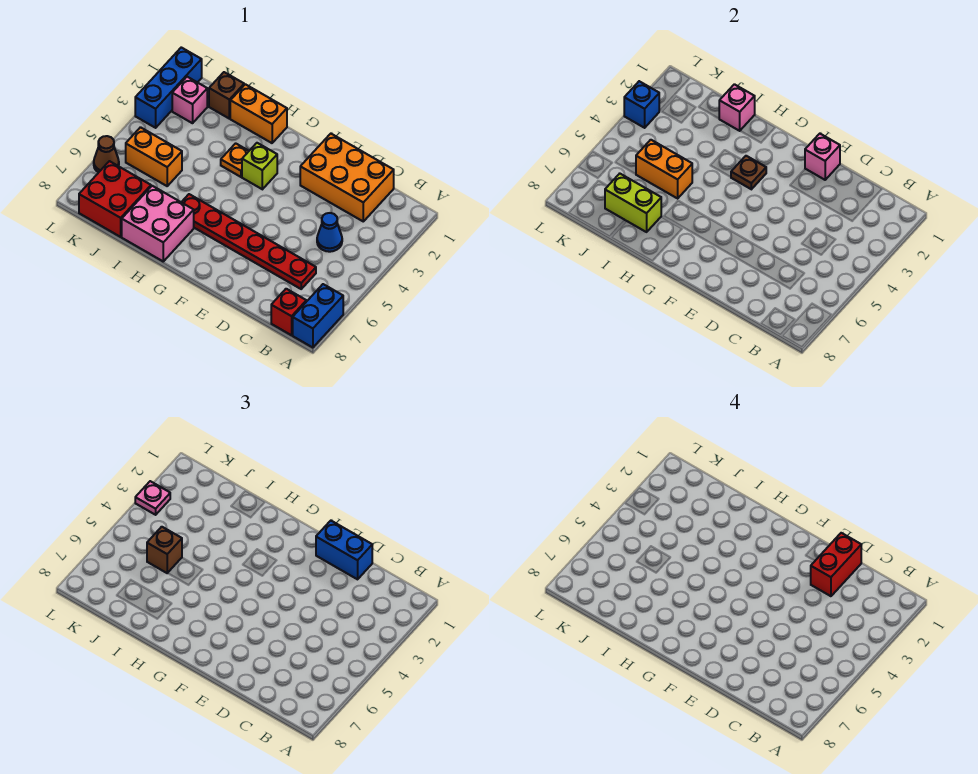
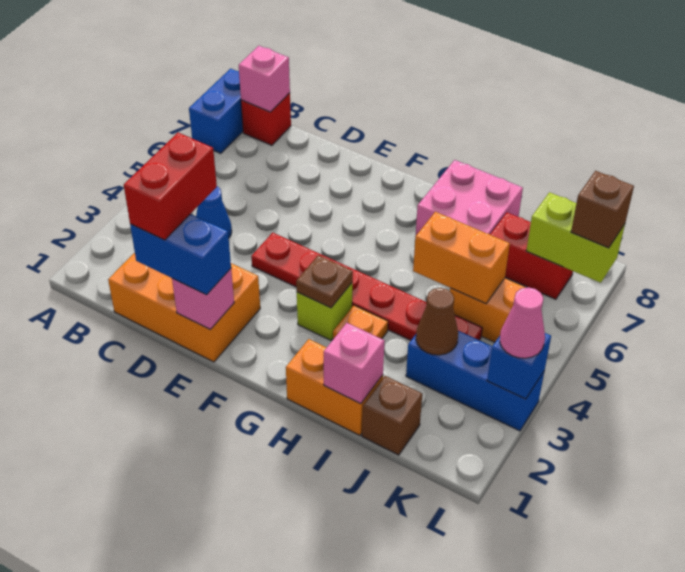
red 1x6 plate [181,194,316,289] -> red 1x6 plate moved to [251,233,482,340]
lime 1x2 brick [605,174,661,232] -> lime 1x2 brick moved to [526,192,625,283]
brown 1x1 brick [147,527,182,573] -> brown 1x1 brick moved to [571,171,634,248]
red 2x2 brick [79,161,151,237] -> red 1x2 brick [490,213,573,299]
pink 1x1 brick [172,77,207,123] -> pink 1x1 brick moved to [239,46,290,112]
blue 1x3 brick [135,47,202,128] -> blue 1x3 brick turned to [406,331,544,431]
pink 1x1 plate [135,481,170,515] -> pink 1x1 cone [500,287,545,358]
brown 1x1 cone [94,136,119,173] -> brown 1x1 cone moved to [416,288,458,355]

